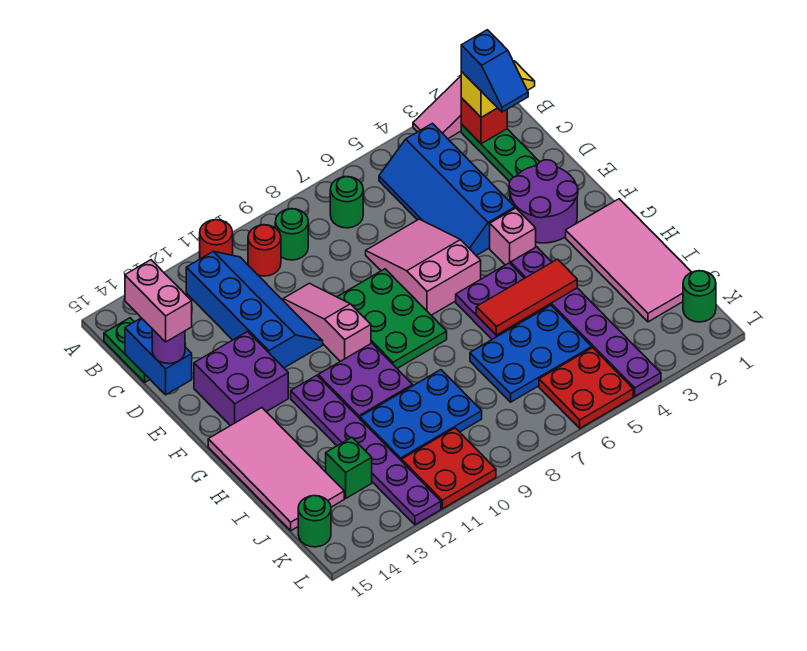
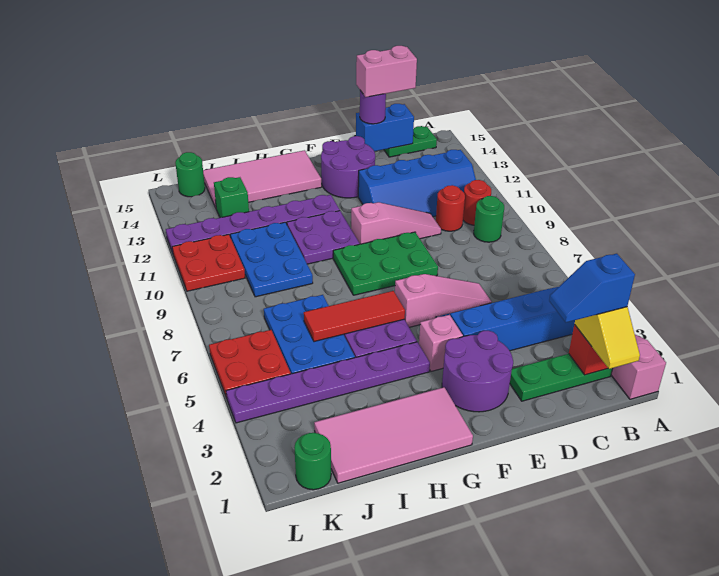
red 1x1 round brick [200,220,233,259] -> red 1x1 round brick moved to [436,185,465,231]
green 1x1 round brick [330,177,363,228] -> none
pink 2x3 slope [366,219,481,315] -> pink 1x3 slope [395,274,492,327]
purple 2x2 brick [194,332,288,426] -> purple 2x2 round brick [321,136,375,198]
red 1x3 tile [476,259,577,335] -> red 1x3 tile turned to [304,291,405,342]

